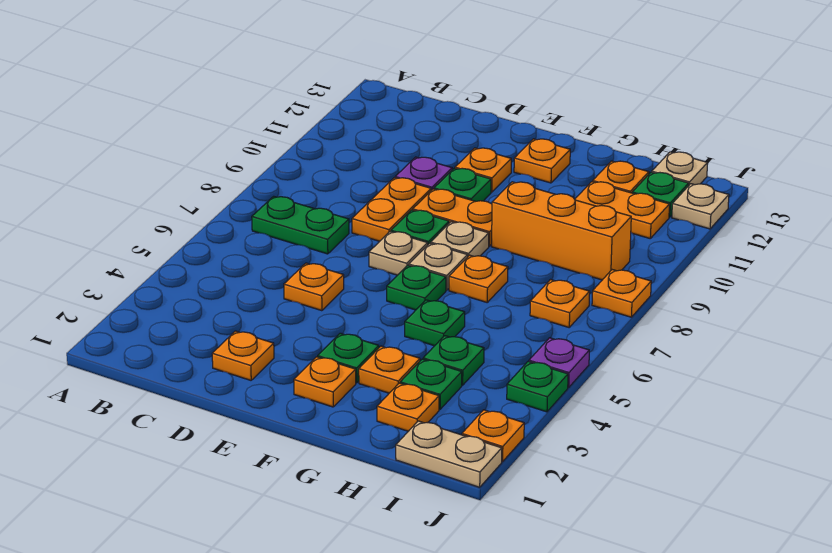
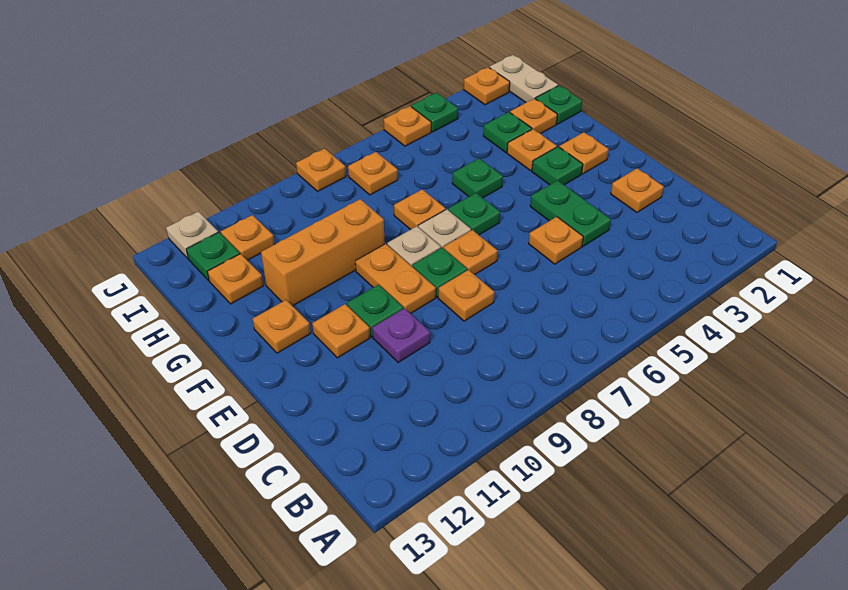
green 1x2 plate [252,196,349,254] -> green 1x2 plate moved to [530,180,611,246]
orange 1x2 plate [352,178,431,241] -> orange 1x1 plate [438,270,495,321]
tan 1x1 plate [369,231,428,275] -> orange 1x1 plate [444,230,497,275]
orange 1x3 brick [492,182,631,280] -> orange 1x3 brick turned to [261,199,385,306]
green 1x1 plate [423,336,484,385] -> green 1x1 plate moved to [536,85,582,124]
orange 1x2 plate [575,182,670,238] -> orange 1x1 plate [221,215,274,260]
tan 1x1 plate [652,152,708,185] -> none
purple 1x1 plate [529,338,589,388] -> orange 1x1 plate [384,106,431,146]

